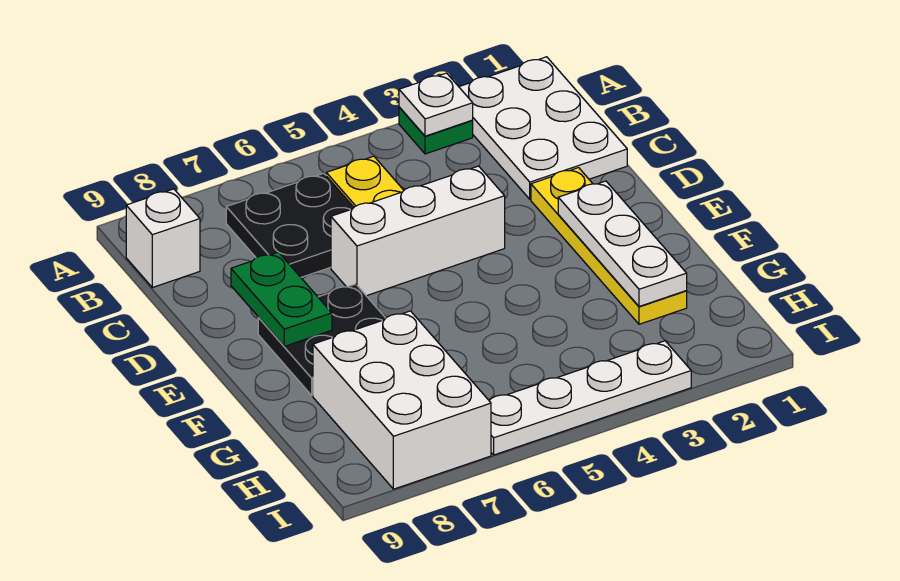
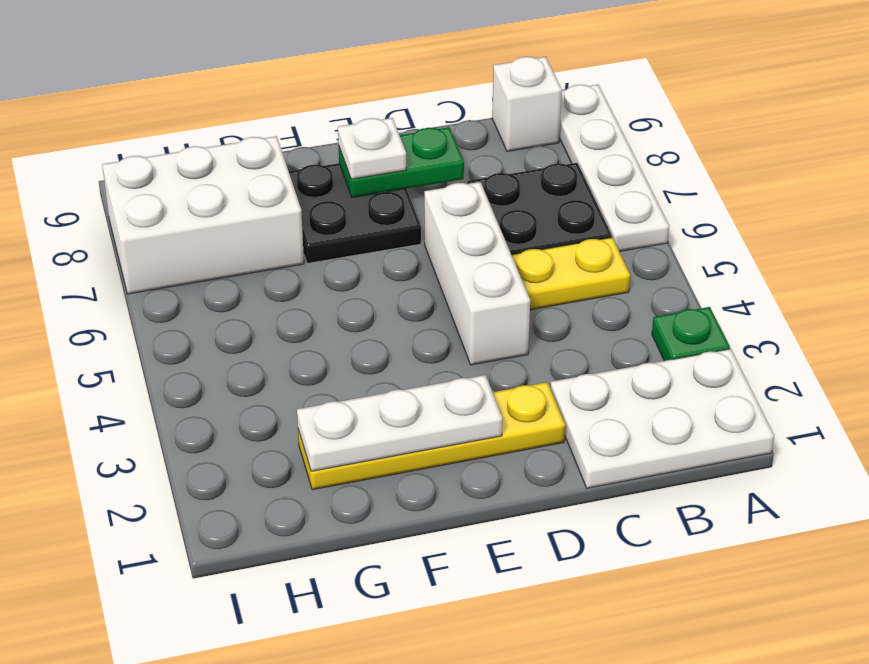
white 1x1 plate [399,73,473,136] -> white 1x1 plate moved to [338,118,406,179]
white 1x4 plate [489,341,691,455] -> white 1x4 plate moved to [559,85,669,251]

